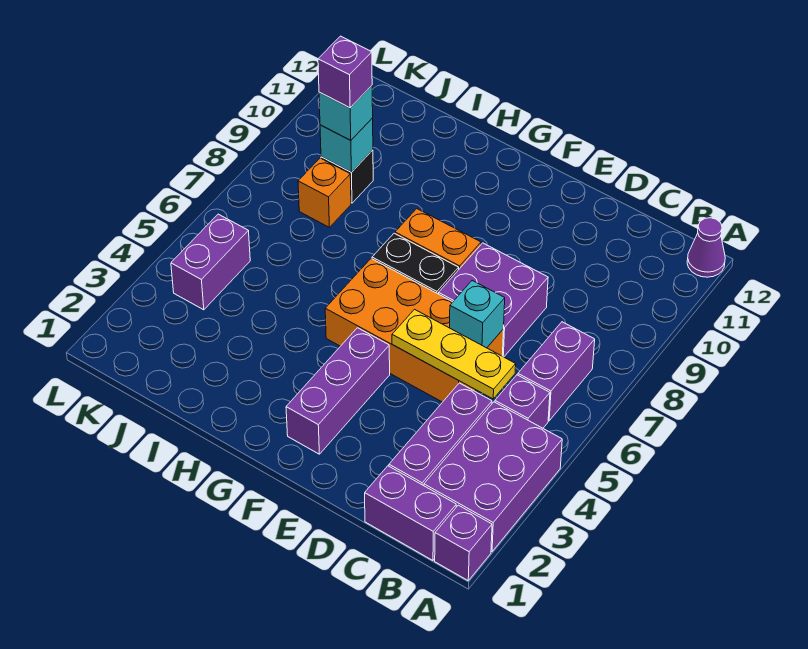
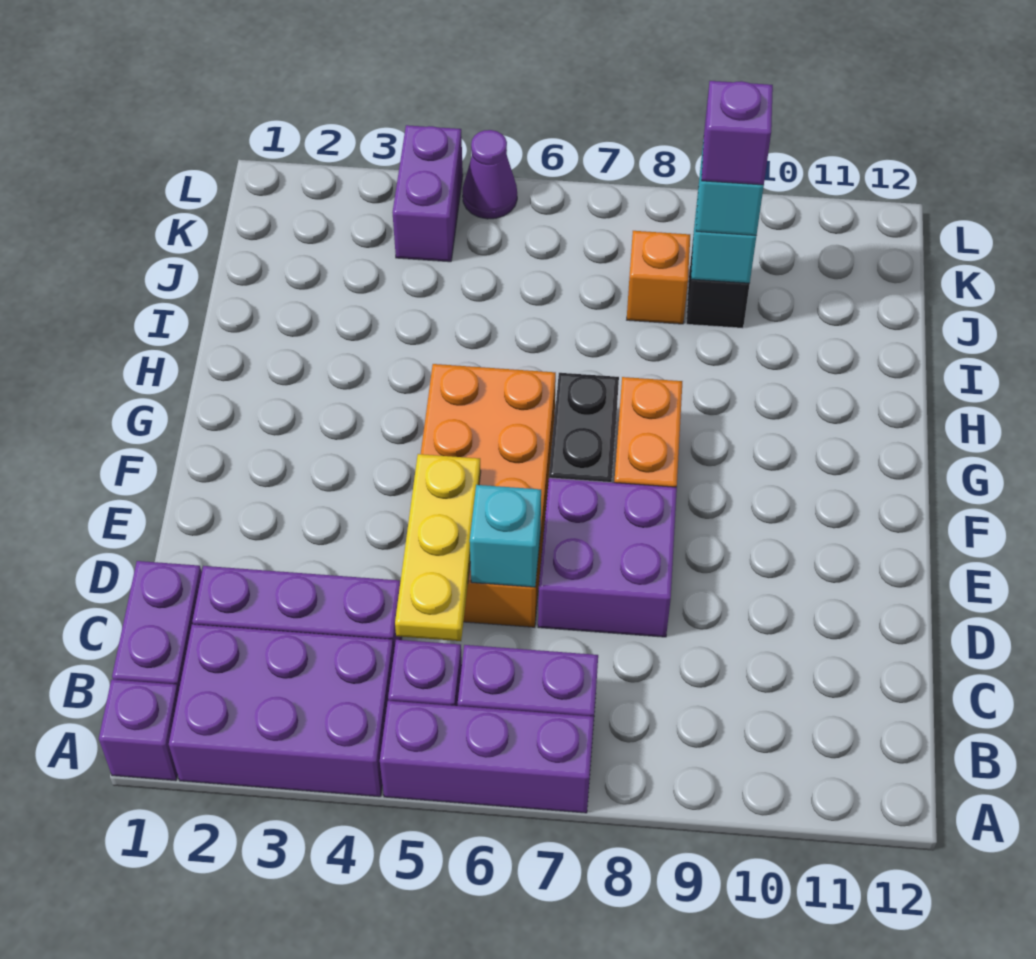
purple 1x1 cone [687,218,725,277] -> purple 1x1 cone moved to [463,130,517,219]
purple 1x3 brick [286,328,390,454] -> purple 1x3 brick moved to [380,701,594,813]
purple 1x2 brick [171,214,250,310] -> purple 1x2 brick turned to [393,125,463,262]

